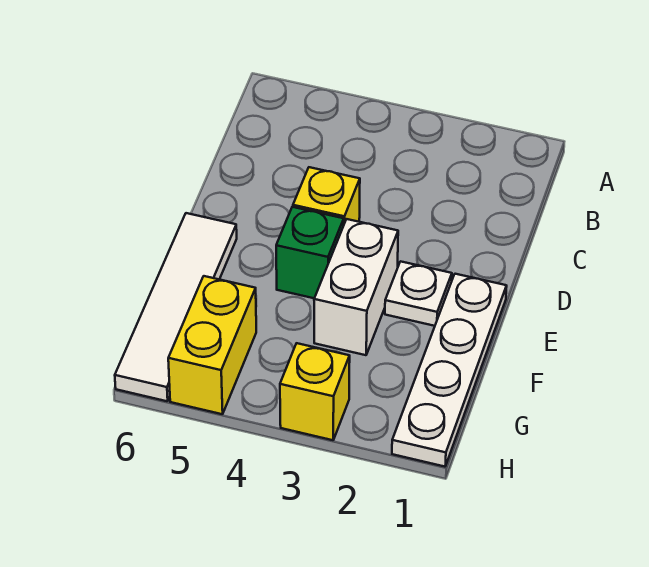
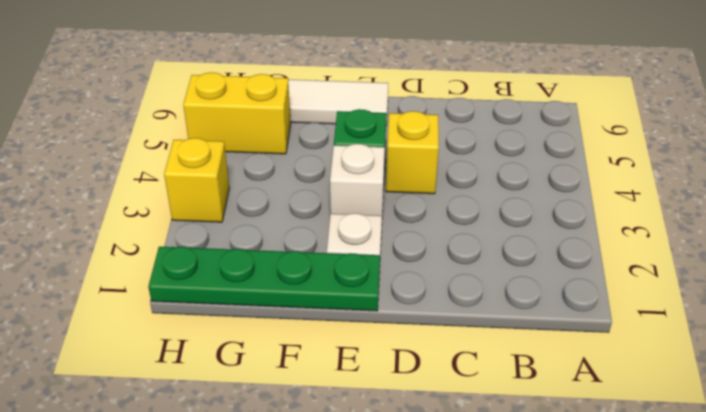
white 1x4 plate [392,274,507,467] -> green 1x4 plate [148,247,380,311]
white 1x2 brick [314,219,398,355] -> white 1x1 brick [330,144,385,216]

